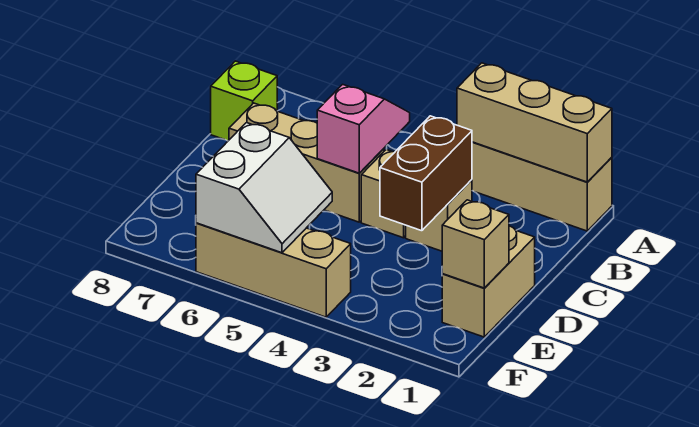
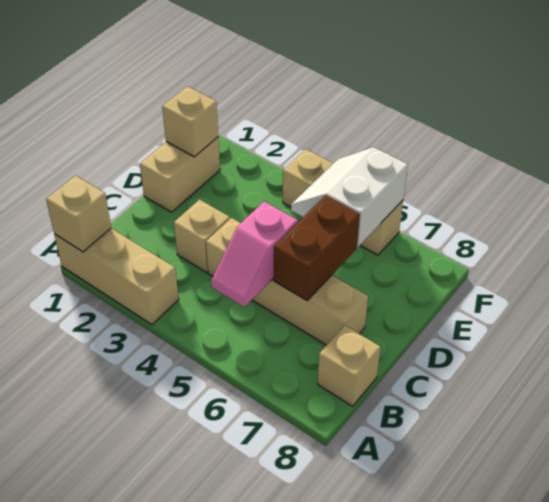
tan 1x3 brick [457,63,612,182] -> tan 1x1 brick [46,175,111,252]
lime 1x1 brick [211,61,277,141] -> tan 1x1 brick [318,325,381,406]
brown 1x2 brick [380,116,472,231] -> brown 1x2 brick moved to [274,196,360,300]

